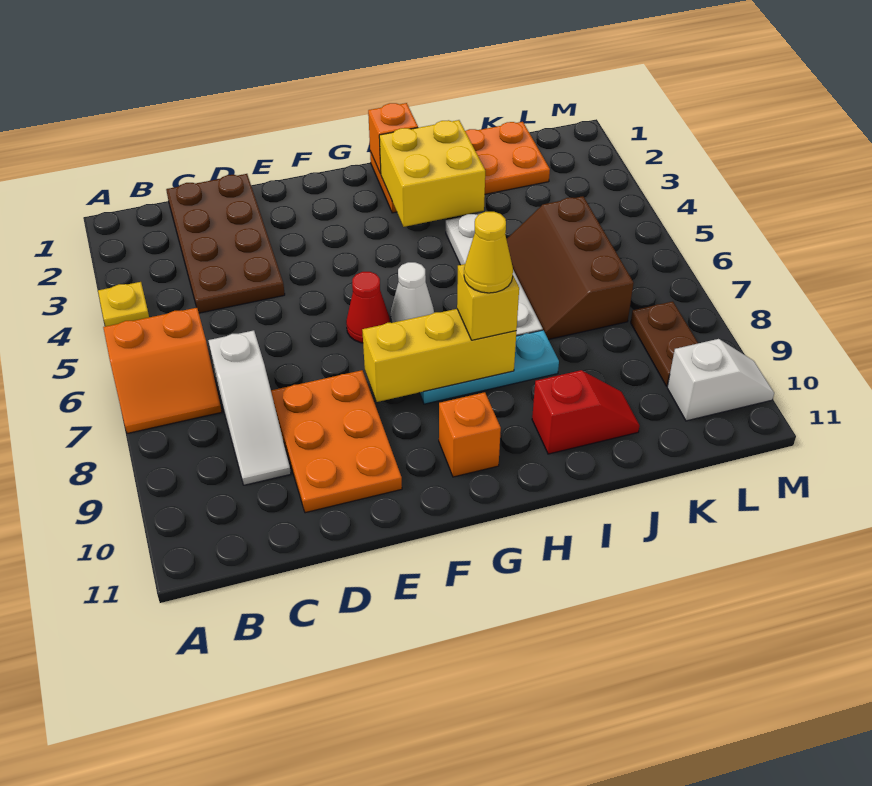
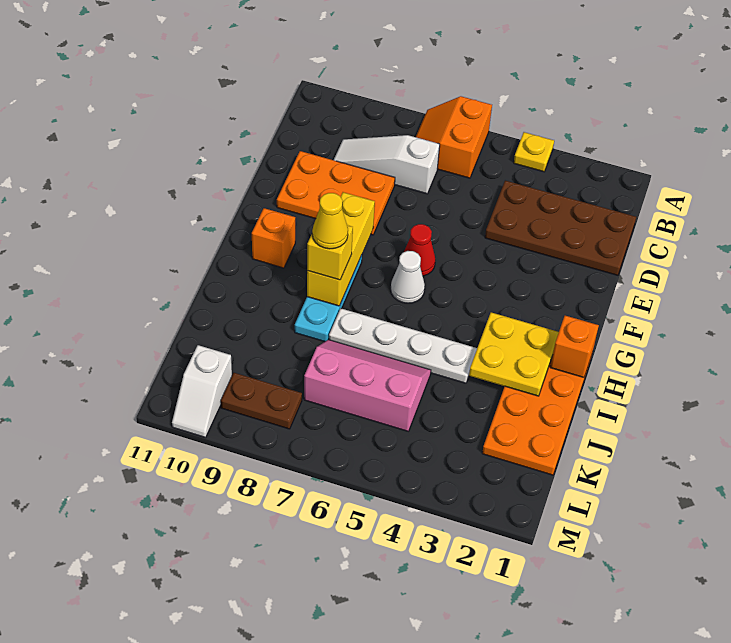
yellow 2x2 brick [379,120,485,227] -> yellow 2x2 plate [469,312,559,396]
red 1x2 slope [532,370,640,454] -> none
brown 2x3 slope [506,196,633,340] -> pink 2x3 slope [304,340,431,431]

